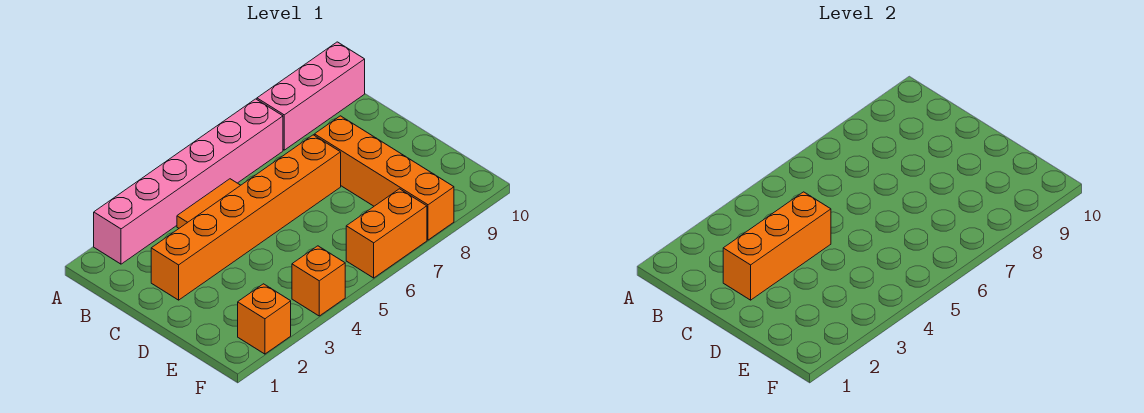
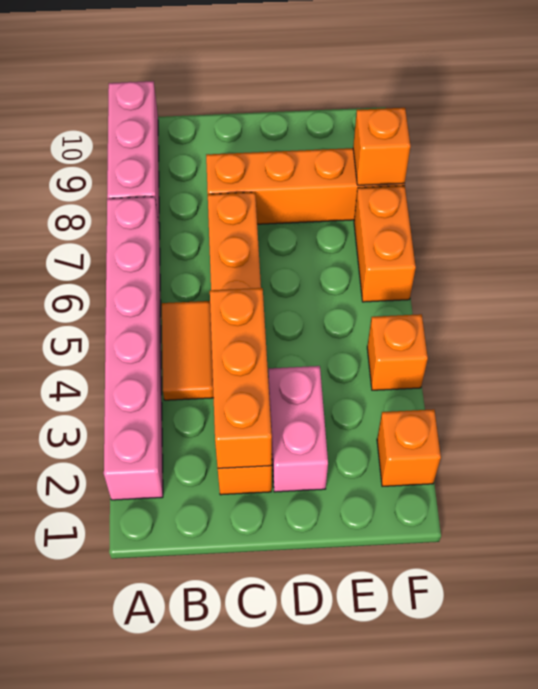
none -> pink 1x2 brick [268,366,328,492]
none -> orange 1x1 brick [353,108,410,185]

